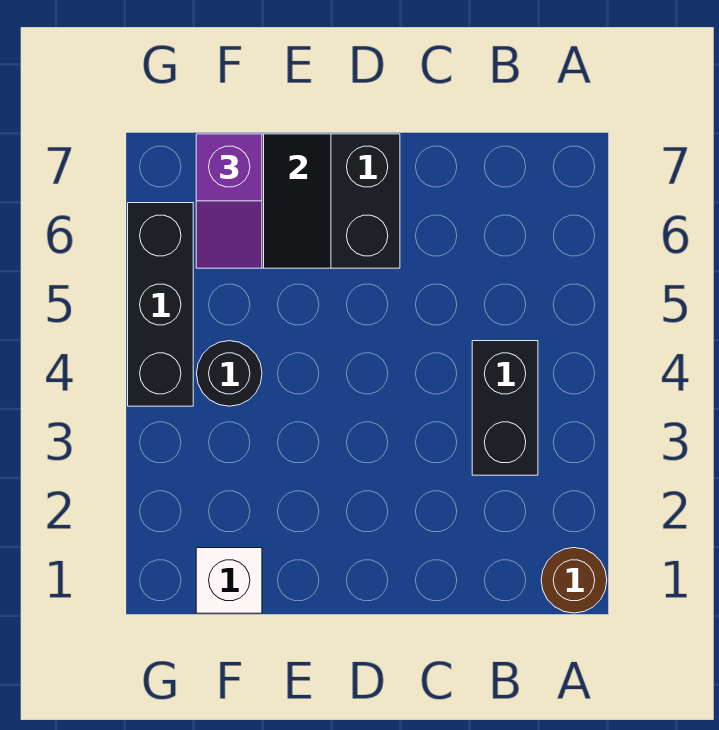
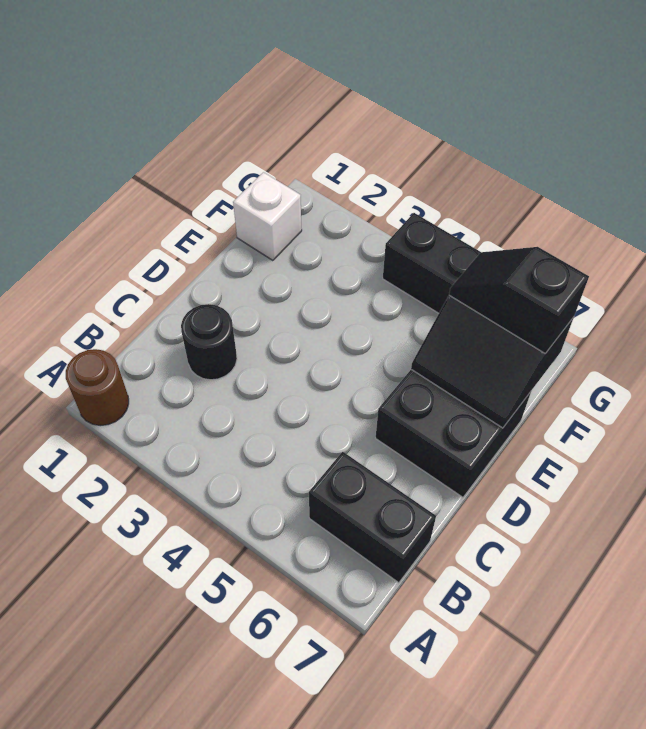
black 1x2 brick [472,341,538,475] -> black 1x2 brick moved to [309,452,436,583]
black 1x1 round brick [197,341,262,406] -> black 1x1 round brick moved to [181,304,237,380]
purple 1x2 slope [196,134,262,268] -> black 1x2 slope [449,247,589,353]

